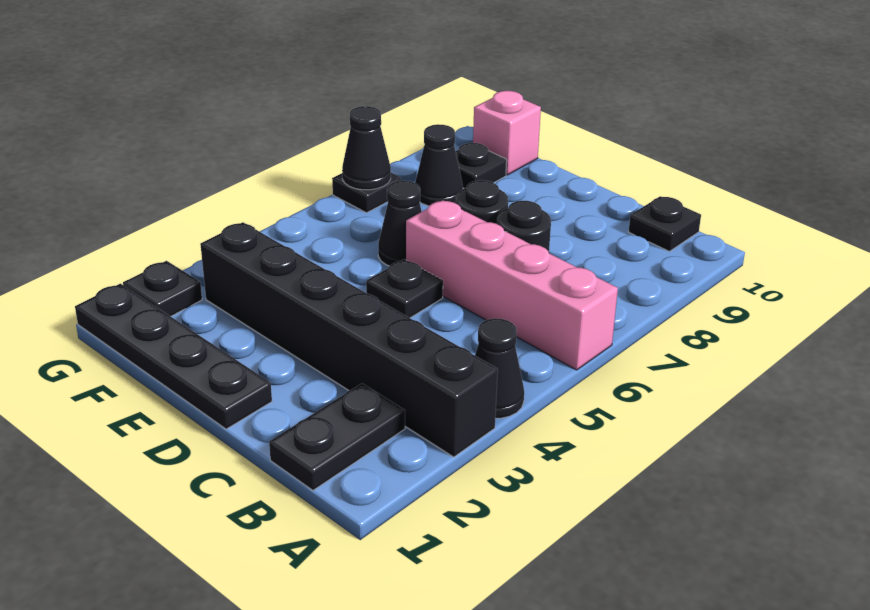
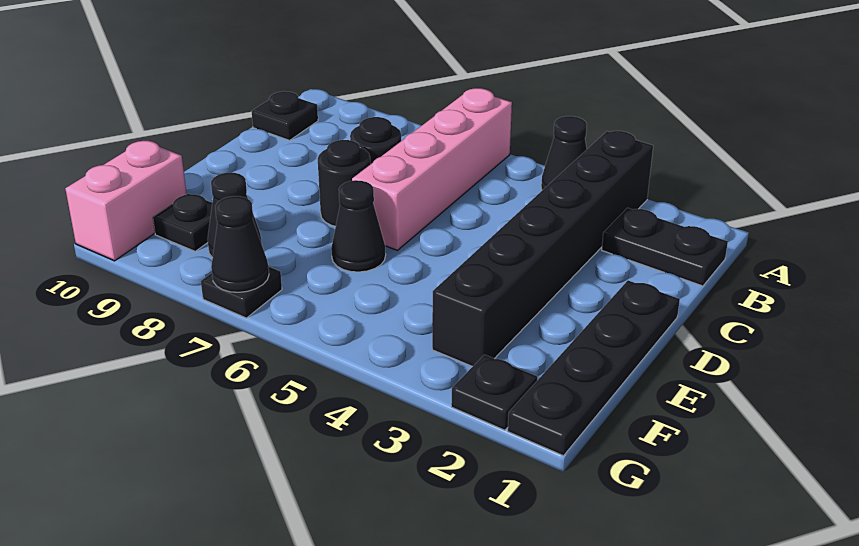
black 1x1 plate [366,259,443,318] -> none
pink 1x1 brick [473,91,541,175] -> pink 1x2 brick [65,141,187,261]

